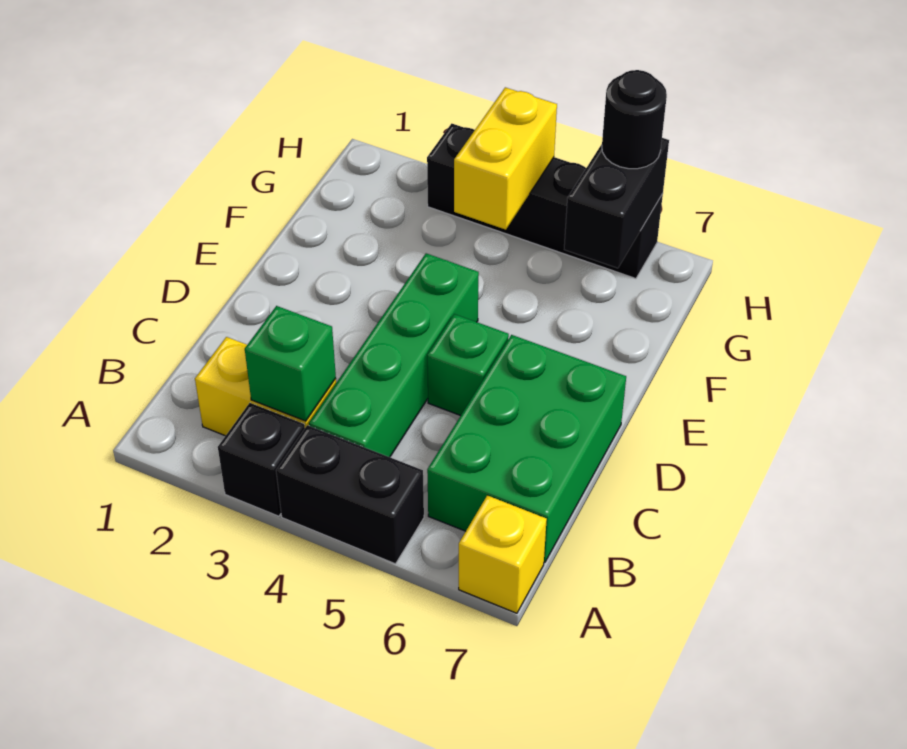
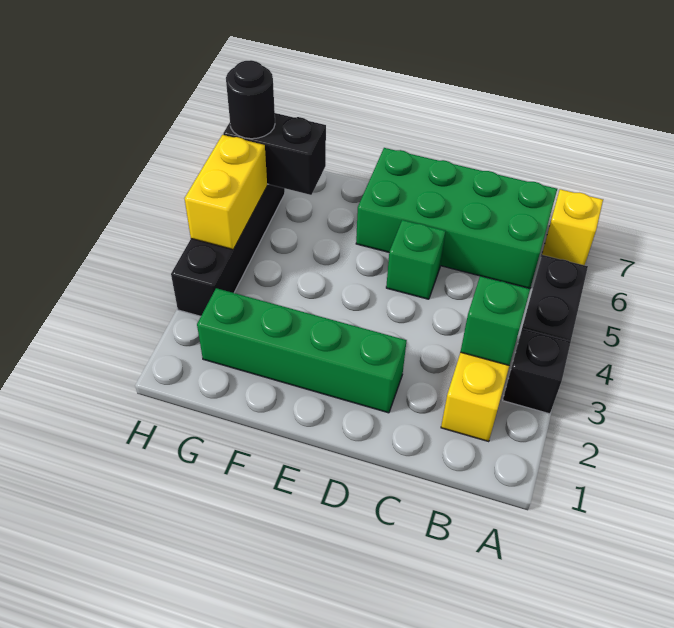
green 1x4 brick [309,253,479,457] -> green 1x4 brick moved to [197,288,407,413]
green 2x3 brick [427,335,626,563] -> green 2x4 brick [356,148,557,289]
yellow 1x2 brick [454,87,557,230] -> yellow 1x2 brick turned to [184,135,267,249]

